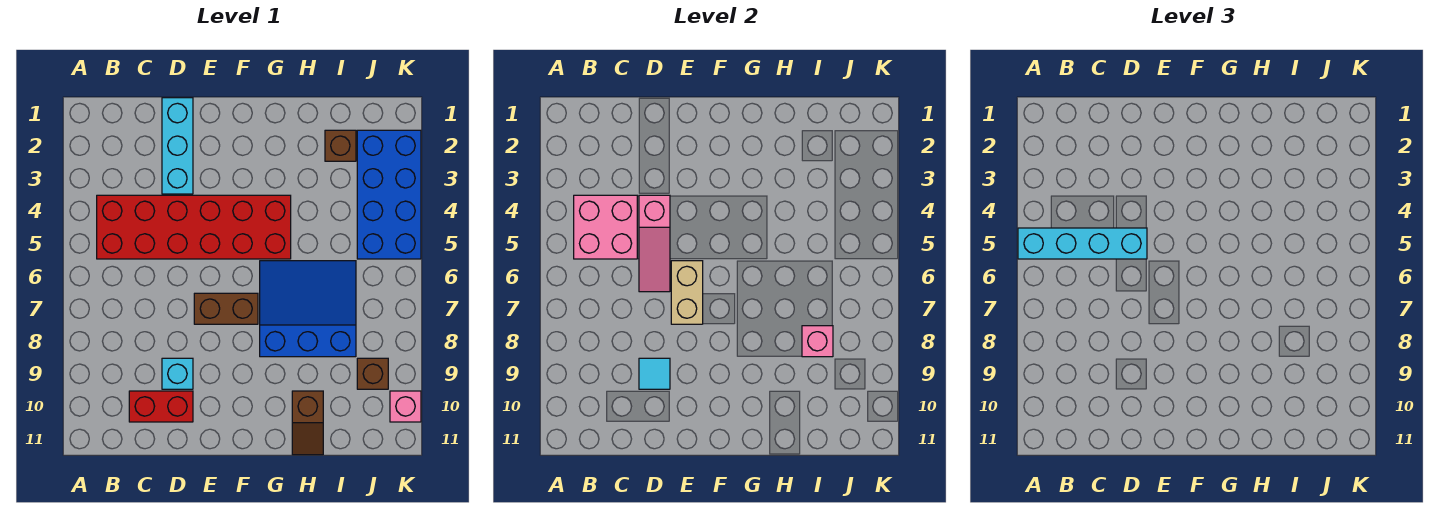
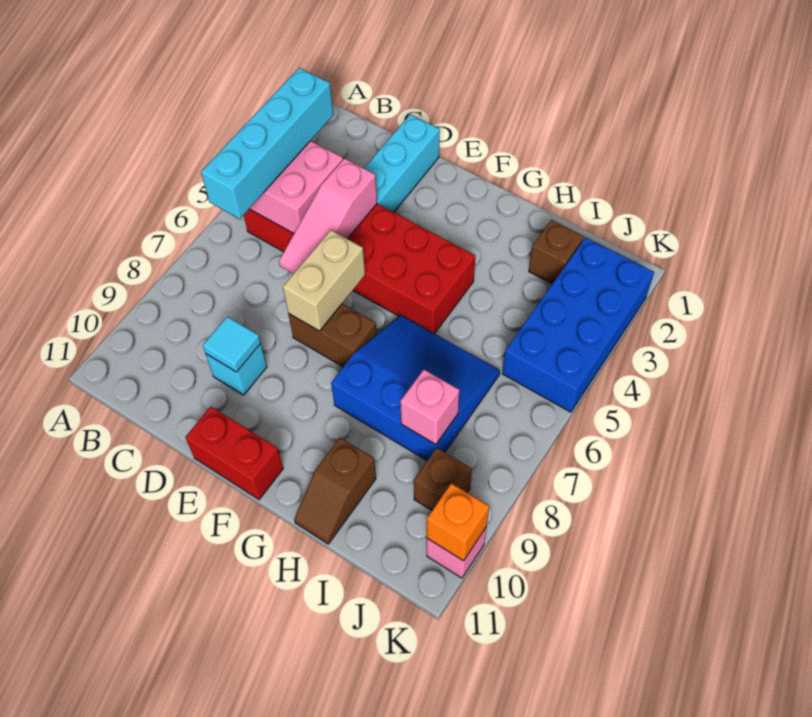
cyan 1x4 brick [1018,228,1147,259] -> cyan 1x4 brick turned to [201,68,333,219]
red 1x2 brick [129,391,193,422] -> red 1x2 brick moved to [185,407,283,499]
none -> orange 1x1 brick [427,483,489,561]

